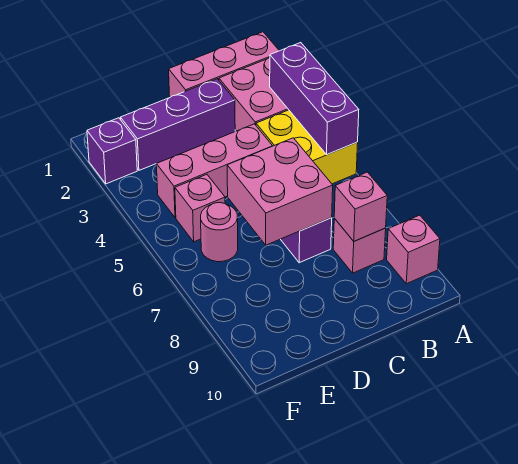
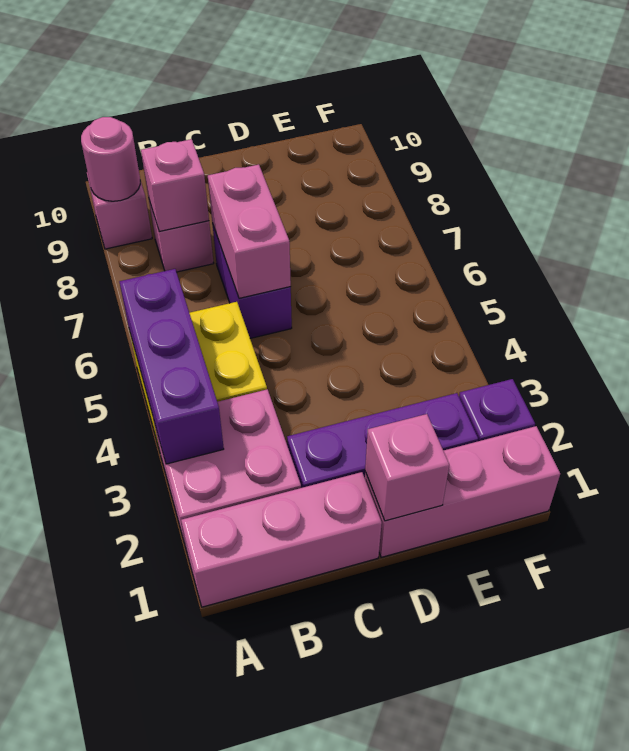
pink 1x3 brick [156,124,272,218] -> pink 1x3 brick moved to [365,426,560,557]
pink 2x2 brick [227,138,333,245] -> pink 1x2 brick [208,164,291,298]
pink 1x1 brick [175,174,225,242] -> pink 1x1 brick moved to [365,414,449,521]
pink 1x1 round brick [201,203,238,262] -> pink 1x1 round brick moved to [81,117,140,201]

